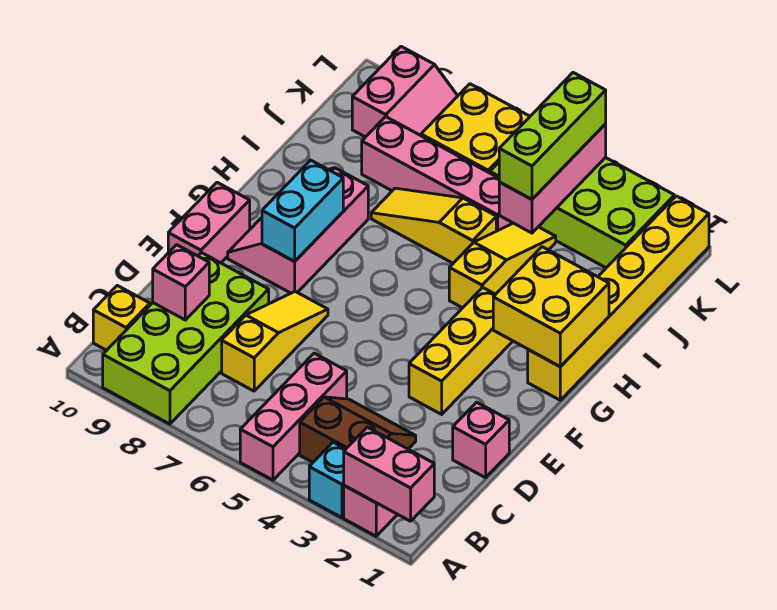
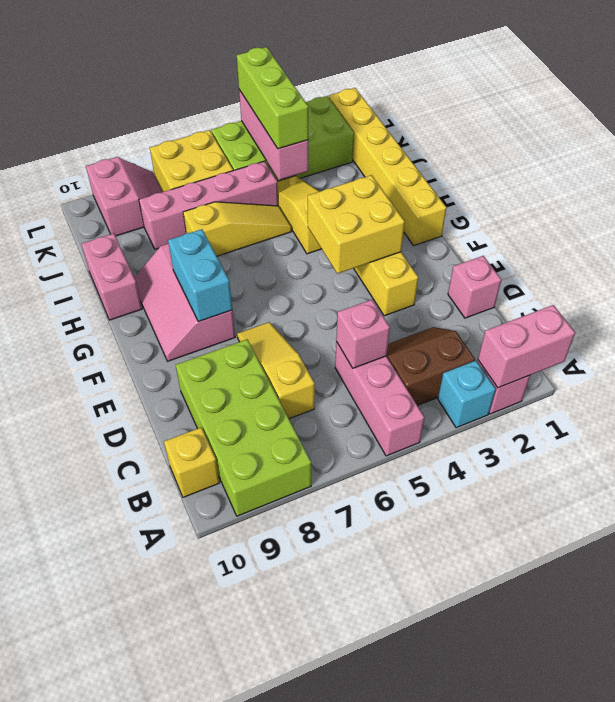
pink 1x1 brick [153,245,209,320] -> pink 1x1 brick moved to [336,300,390,368]
pink 1x2 brick [168,182,250,263] -> pink 1x2 brick moved to [81,233,142,320]
yellow 2x2 brick [493,247,609,367] -> yellow 2x2 brick moved to [308,175,405,274]
yellow 1x3 slope [371,188,496,263] -> yellow 1x3 slope turned to [183,202,292,256]

